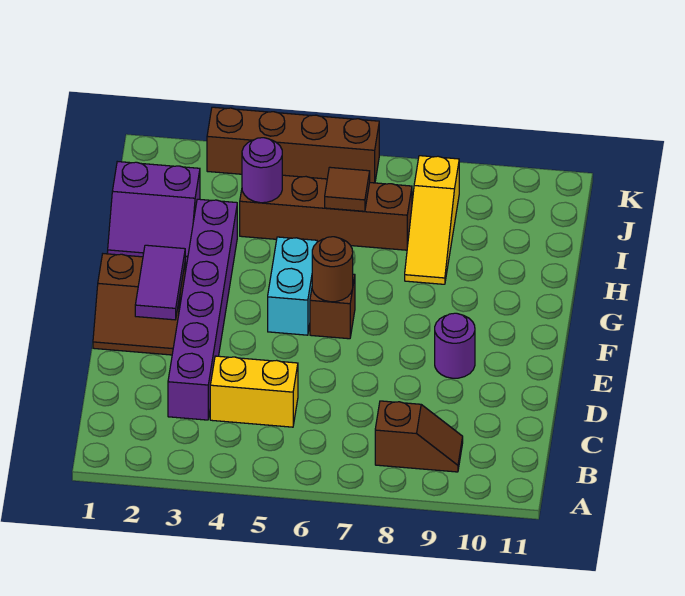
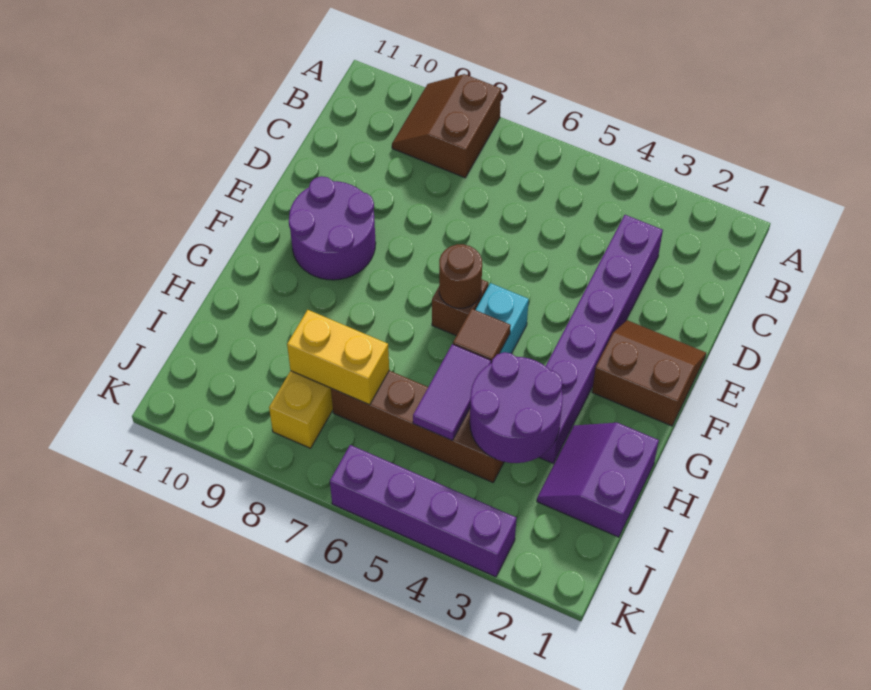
brown 1x2 slope [375,401,463,472] -> brown 2x2 slope [392,74,501,178]
yellow 1x2 brick [210,356,298,427] -> yellow 1x2 brick moved to [287,310,389,405]
purple 1x2 tile [135,245,185,320] -> purple 1x2 tile moved to [413,344,491,440]
purple 1x1 round brick [435,313,475,378] -> purple 2x2 round brick [289,176,376,280]
purple 2x2 slope [108,162,200,263] -> purple 2x2 slope turned to [537,423,659,537]
purple 1x1 round brick [242,138,282,203] -> purple 2x2 round brick [470,352,563,463]
brown 1x1 tile [325,167,370,211] -> brown 1x1 tile moved to [453,309,511,363]
brown 1x4 brick [207,107,379,183] -> purple 1x4 brick [330,445,517,577]

